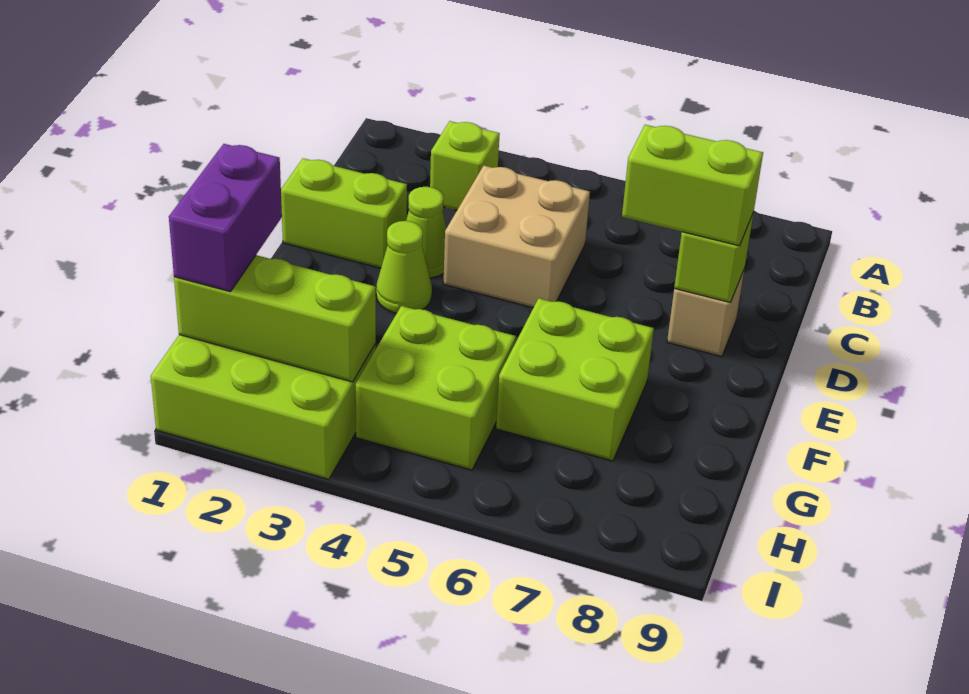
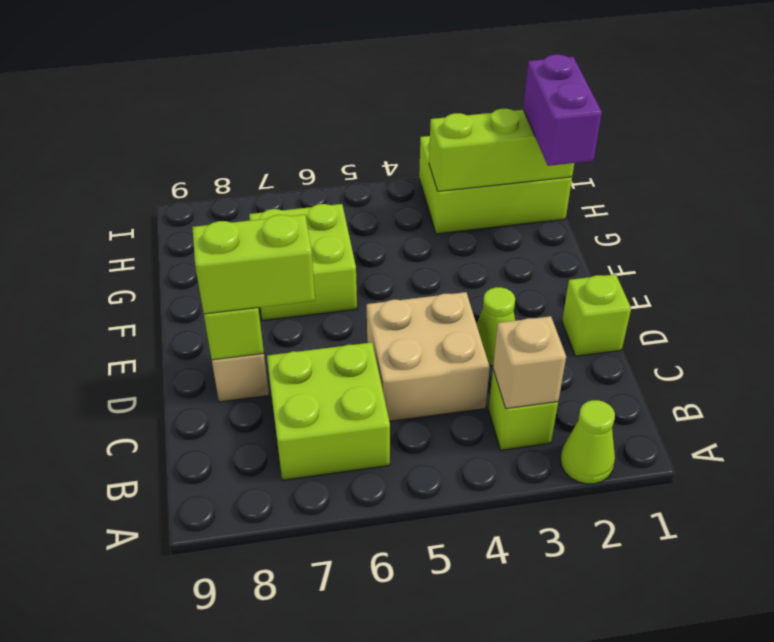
none -> tan 1x1 brick [493,316,566,409]
lime 1x2 brick [281,158,407,268] -> lime 1x1 brick [562,274,631,356]
lime 1x1 cone [376,221,432,313] -> lime 1x1 cone moved to [560,400,615,484]
lime 2x2 brick [356,306,516,470] -> lime 2x2 brick moved to [267,342,390,480]

